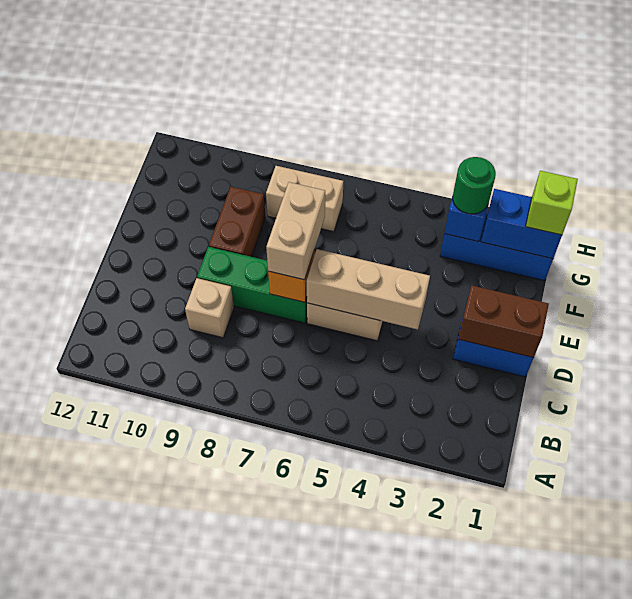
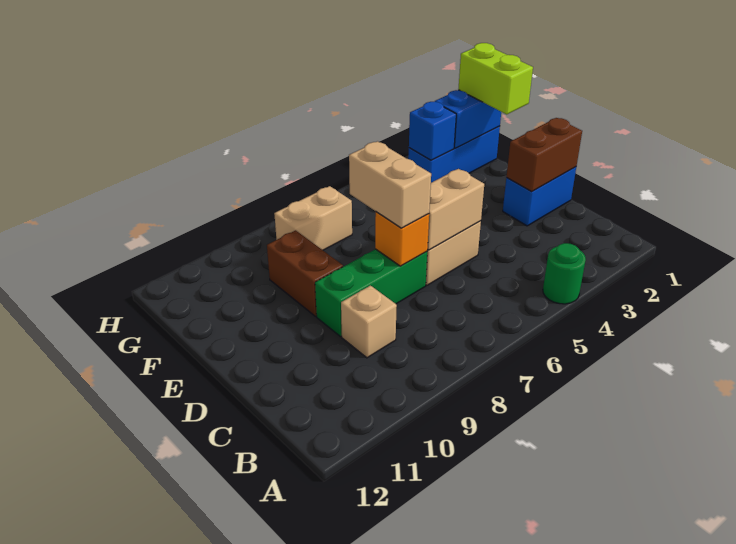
tan 1x3 brick [307,249,430,330] -> tan 1x2 brick [428,169,484,250]
lime 1x1 brick [526,171,578,235] -> lime 1x2 brick [458,43,533,114]
green 1x1 round brick [453,157,496,214] -> green 1x1 round brick moved to [543,243,586,304]

